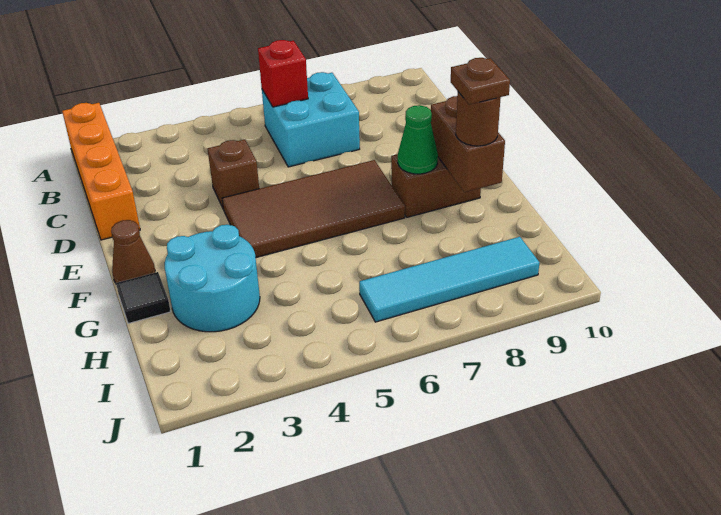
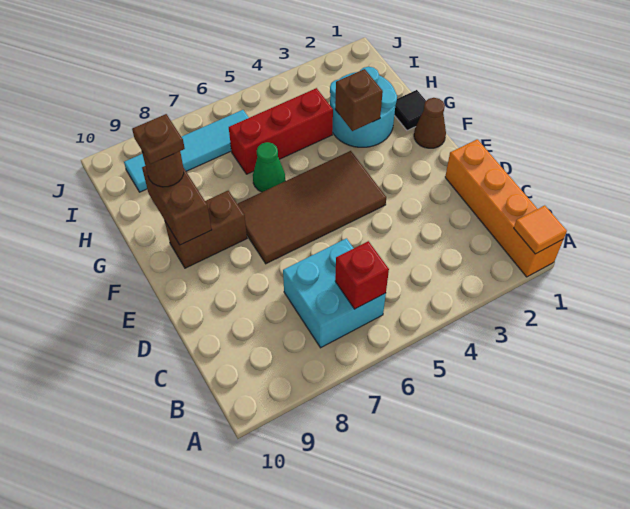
none -> orange 1x1 tile [514,205,567,254]
brown 1x1 brick [208,140,259,208] -> brown 1x1 brick moved to [335,69,383,131]
green 1x1 cone [398,105,438,174] -> green 1x1 cone moved to [253,142,285,192]
none -> red 1x3 brick [229,88,333,174]

